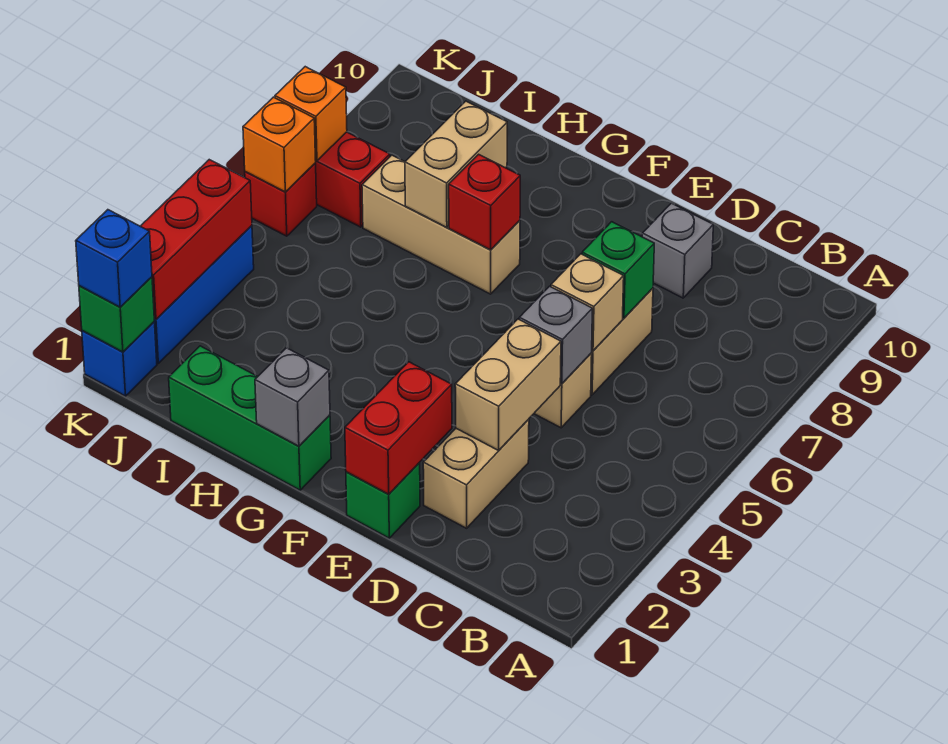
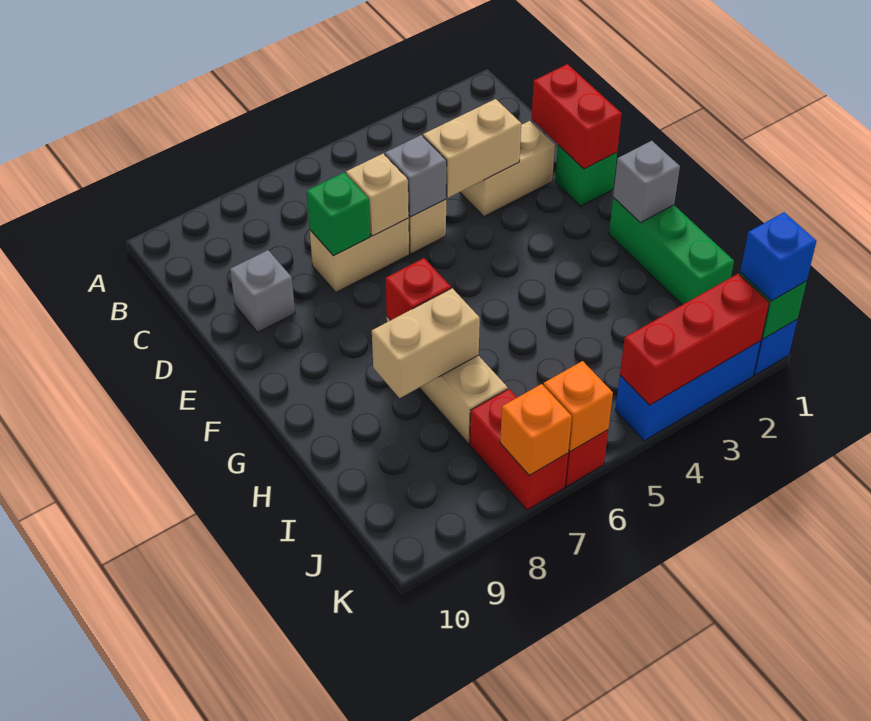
red 1x2 brick [345,362,452,494] -> red 1x2 brick turned to [531,64,622,169]

